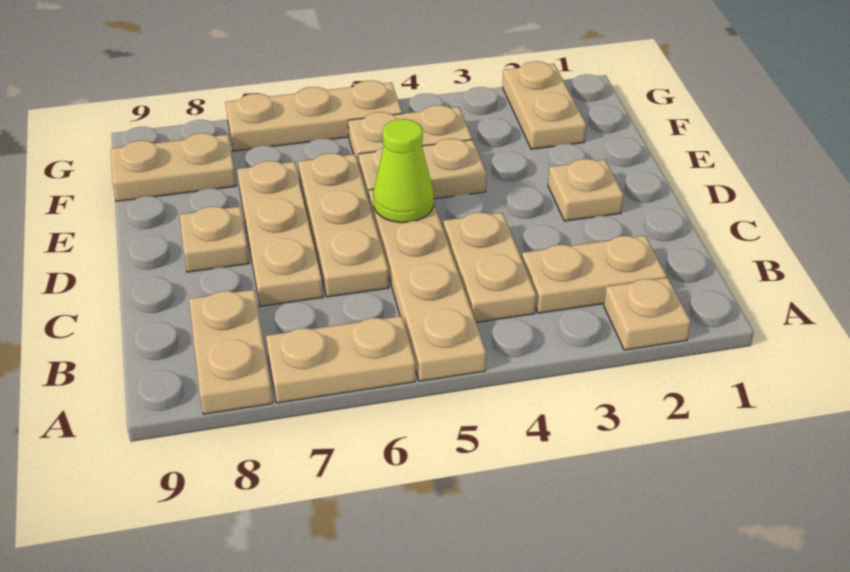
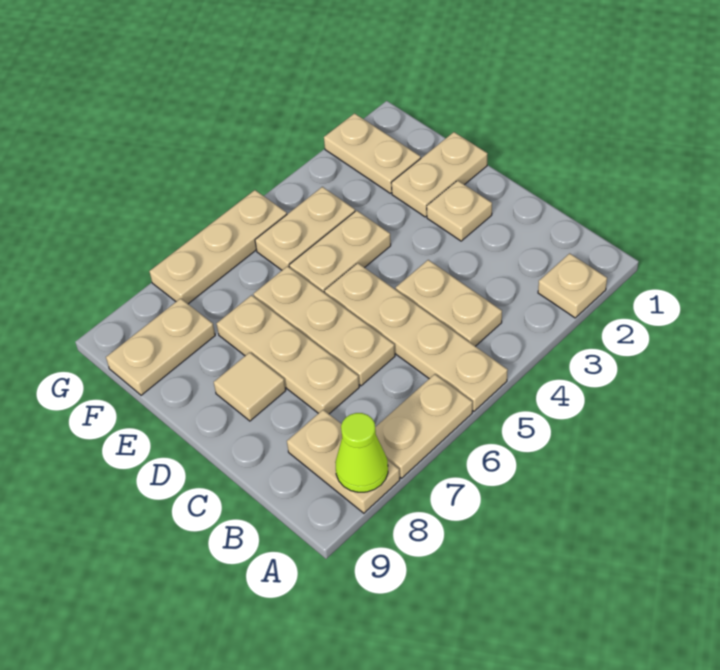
tan 1x2 plate [522,236,667,313] -> tan 1x2 plate moved to [391,132,488,217]
lime 1x1 cone [373,119,434,223] -> lime 1x1 cone moved to [335,413,388,492]
tan 1x1 plate [180,206,249,272] -> tan 1x1 tile [214,352,286,421]

